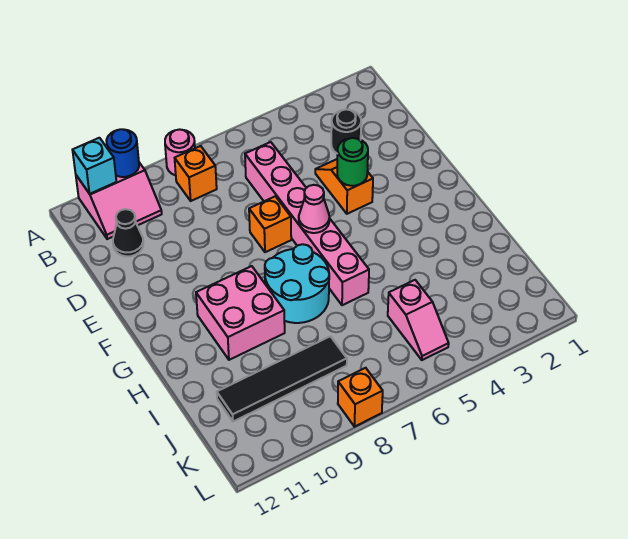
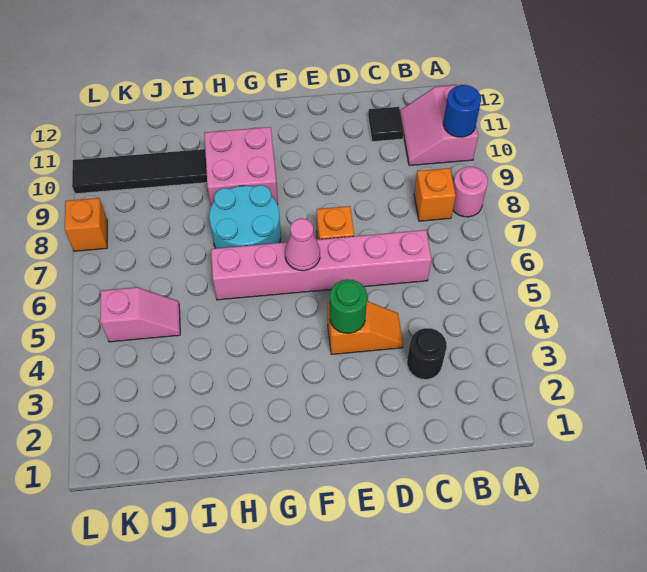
cyan 1x1 brick [73,138,116,194] -> none
black 1x1 cone [113,209,143,256] -> black 1x1 tile [368,107,404,142]
pink 1x2 slope [388,280,449,360] -> pink 1x2 slope turned to [100,287,180,342]
black 1x4 tile [217,336,347,422] -> black 1x4 tile turned to [72,149,207,194]

